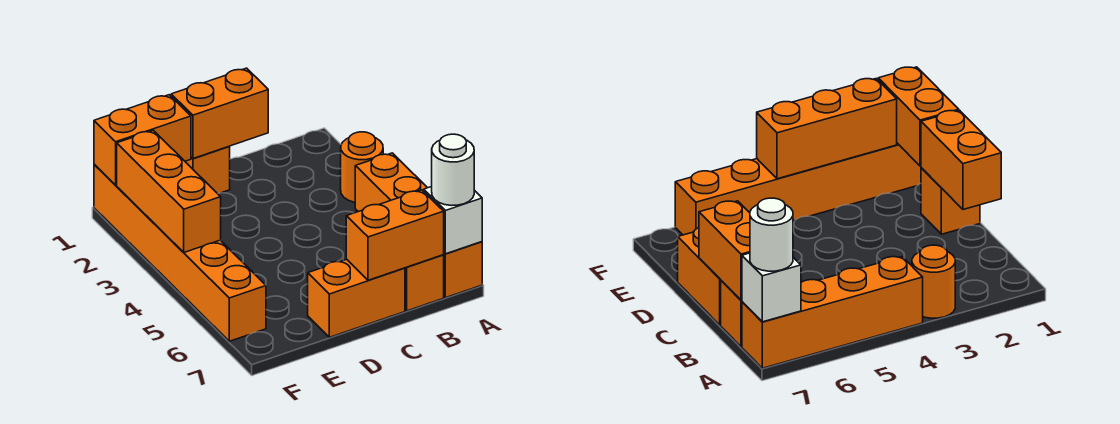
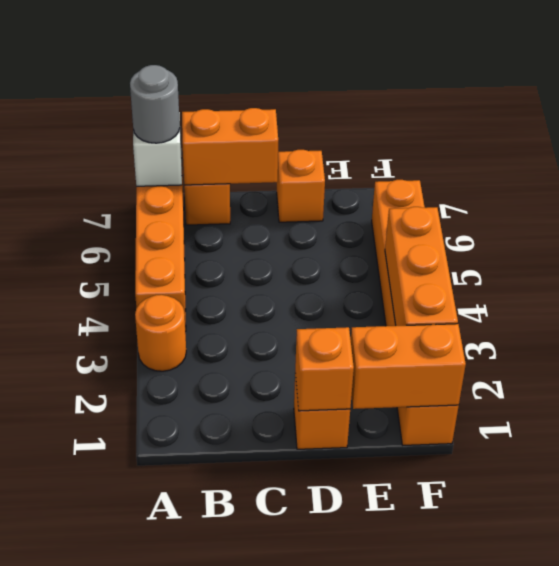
white 1x1 round brick [432,134,474,206] -> grey 1x1 round brick [130,65,180,143]
orange 1x2 brick [171,68,268,159] -> orange 1x1 brick [295,327,354,411]
orange 1x2 brick [308,259,405,337] -> orange 1x1 brick [277,150,325,222]

